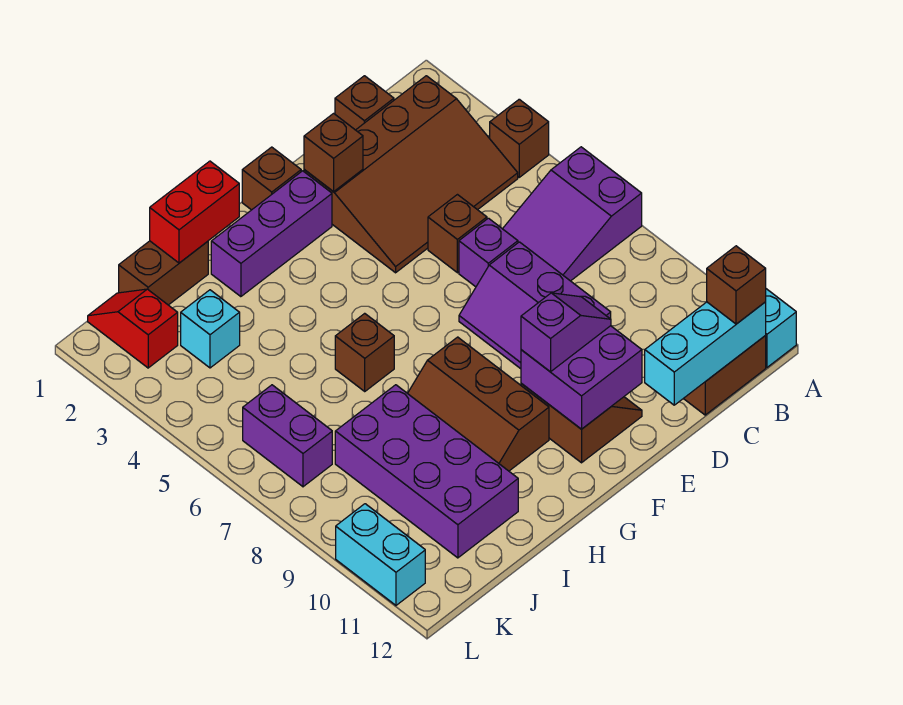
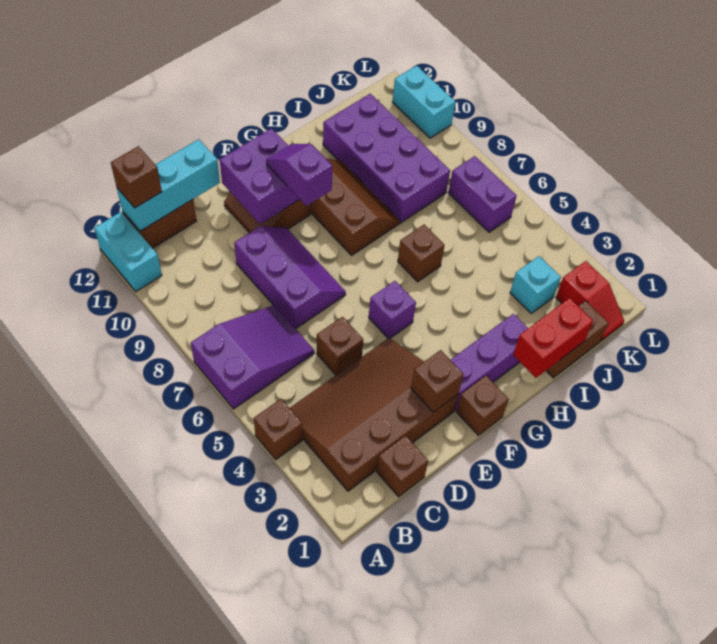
purple 1x1 brick [459,218,518,287] -> purple 1x1 brick moved to [369,281,416,338]
purple 1x2 slope [521,293,611,372] -> purple 1x2 slope turned to [266,144,332,206]

